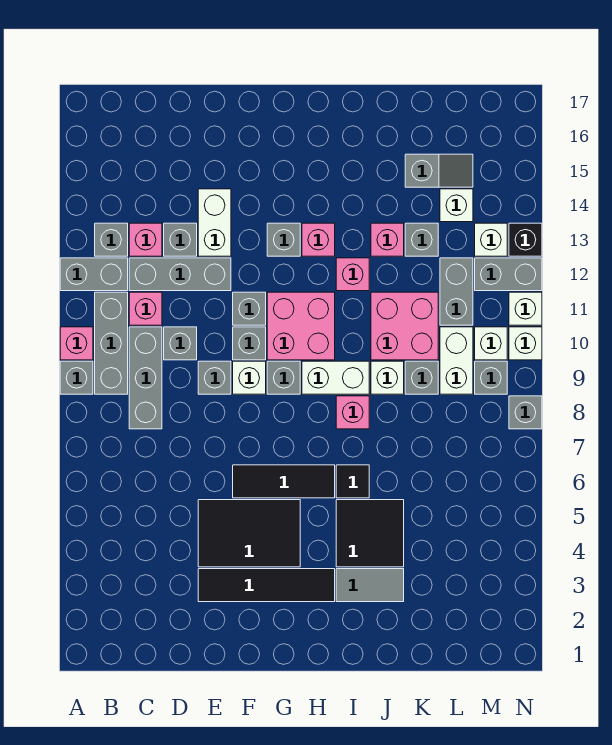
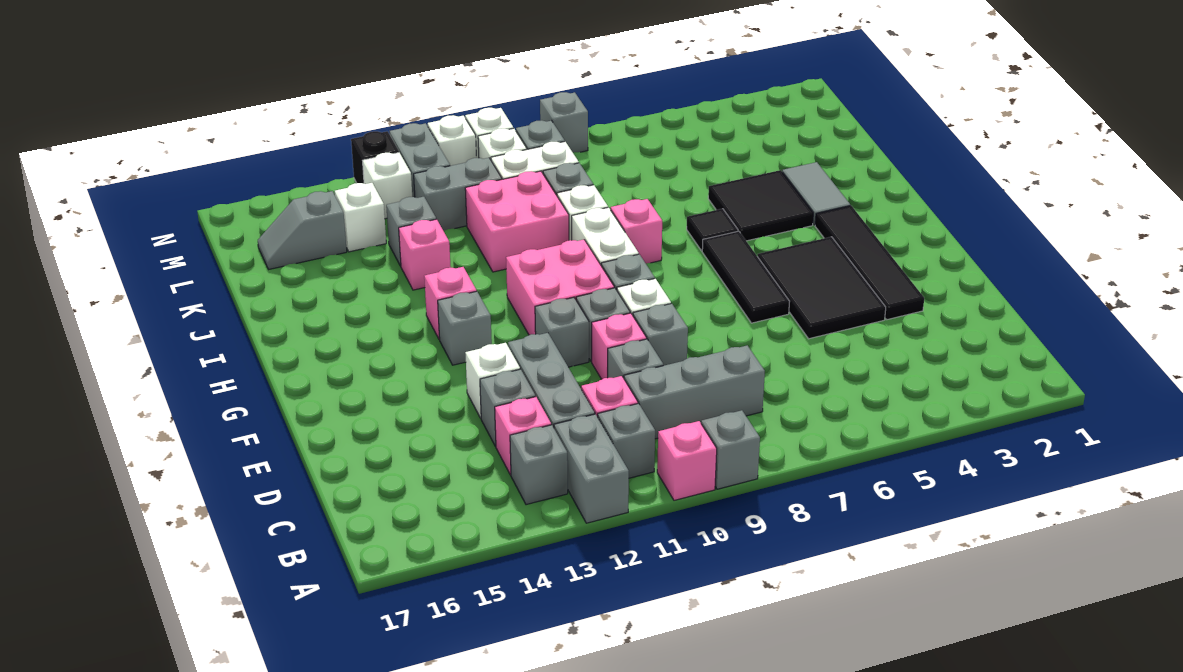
grey 1x3 brick [95,292,128,394] -> grey 1x1 brick [598,403,655,478]
white 1x2 brick [198,189,231,256] -> white 1x1 brick [465,343,520,418]
pink 1x1 brick [336,258,369,291] -> pink 1x1 brick moved to [592,313,647,379]
grey 1x2 slope [405,154,473,187] -> grey 1x2 slope turned to [258,191,347,269]

